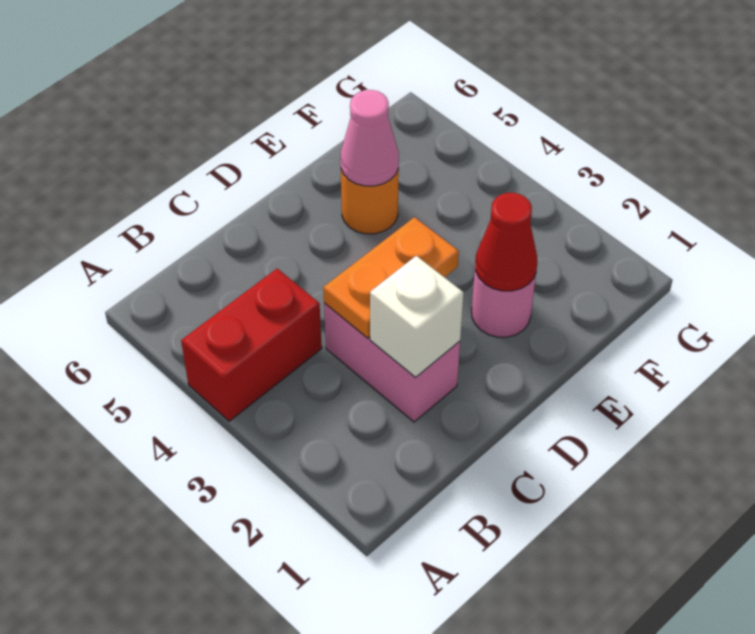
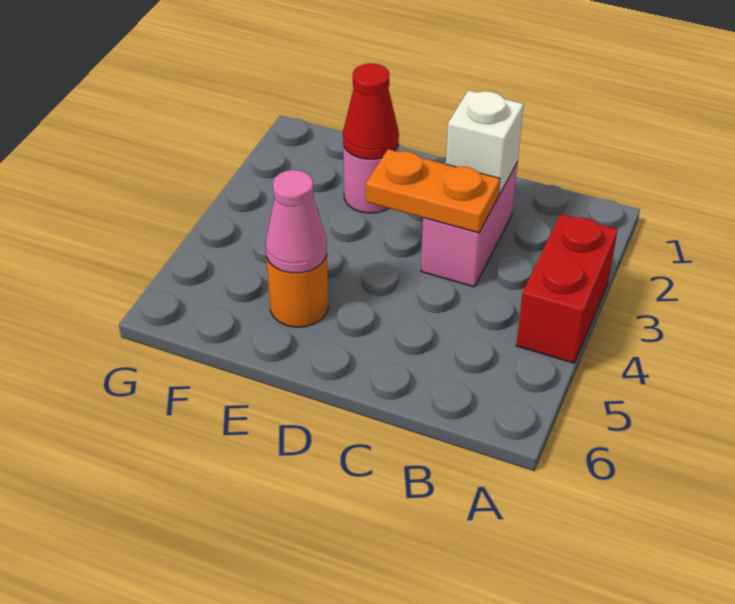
red 1x2 brick [181,269,322,421] -> red 1x2 brick turned to [516,214,618,363]

